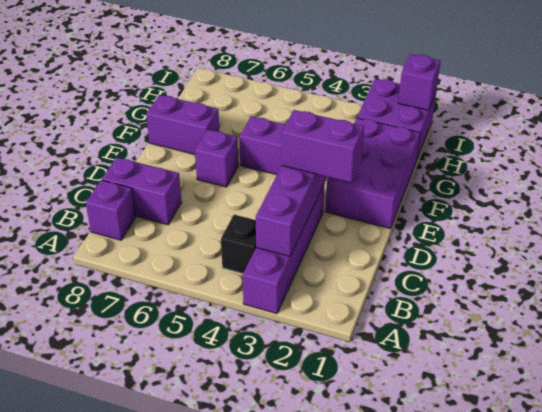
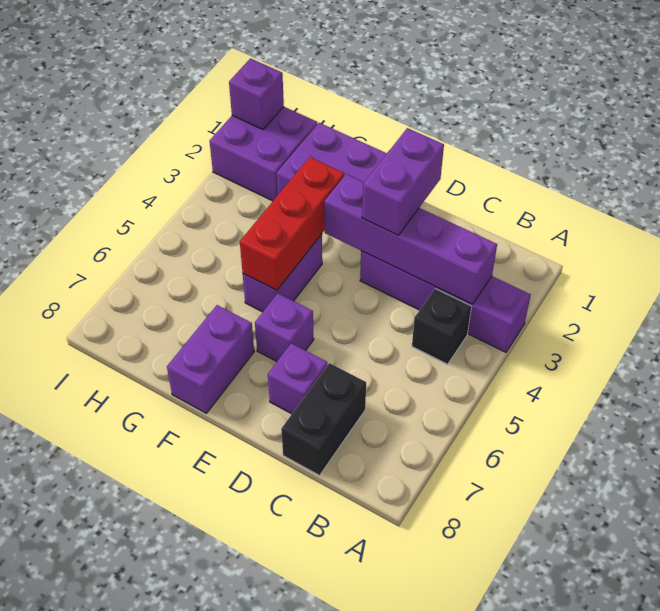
purple 1x1 brick [86,180,136,240] -> purple 1x1 brick moved to [268,343,327,414]
purple 1x2 brick [102,157,182,225] -> black 1x2 brick [281,363,366,475]
none -> red 1x3 brick [240,157,344,290]

